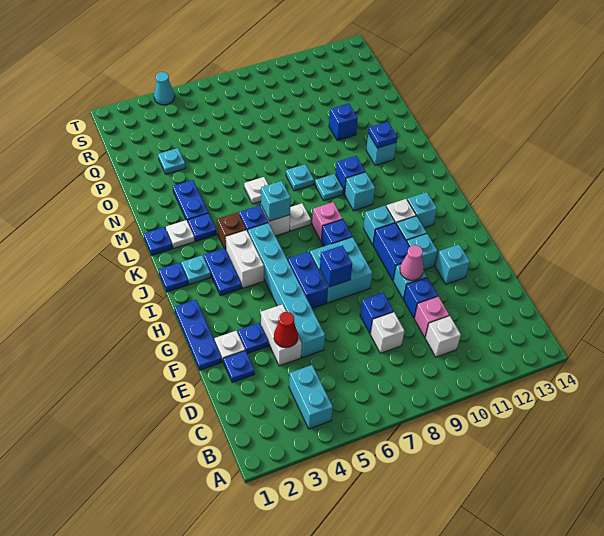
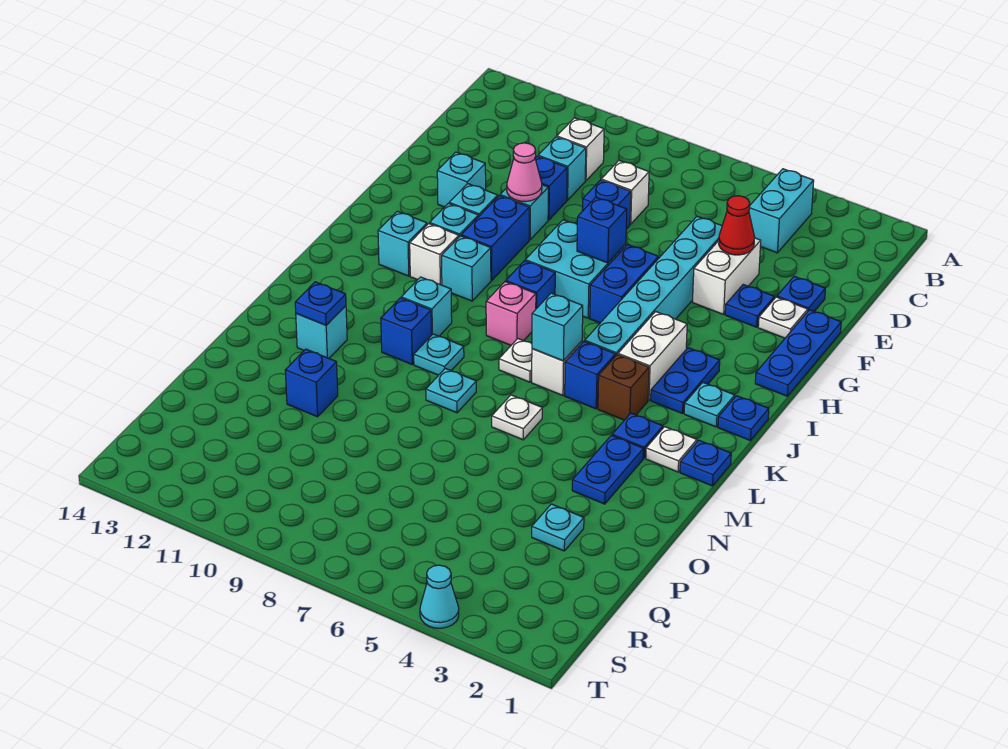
pink 1x1 brick [414,296,449,337] -> cyan 1x1 brick [538,137,586,200]

